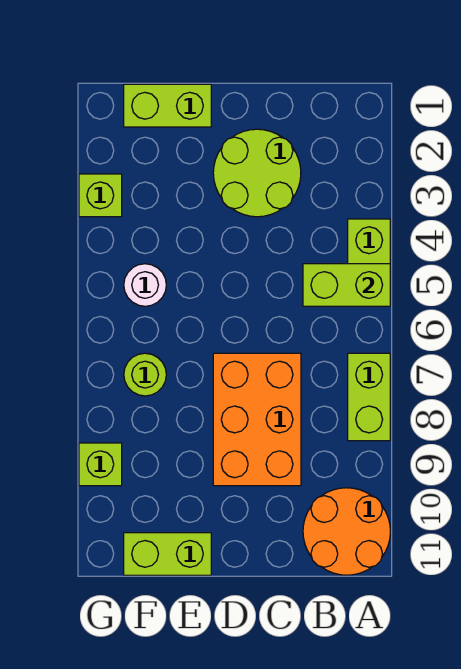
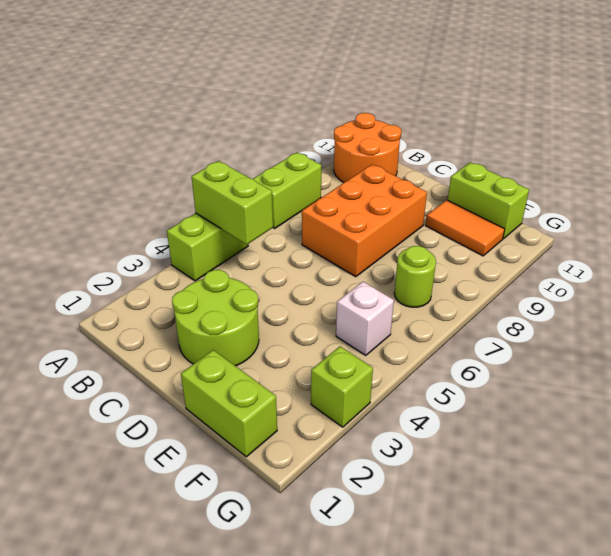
none -> orange 1x2 tile [426,200,505,256]
white 1x1 round brick [124,264,166,306] -> white 1x1 brick [336,282,394,356]
lime 1x1 brick [79,443,122,486] -> none

